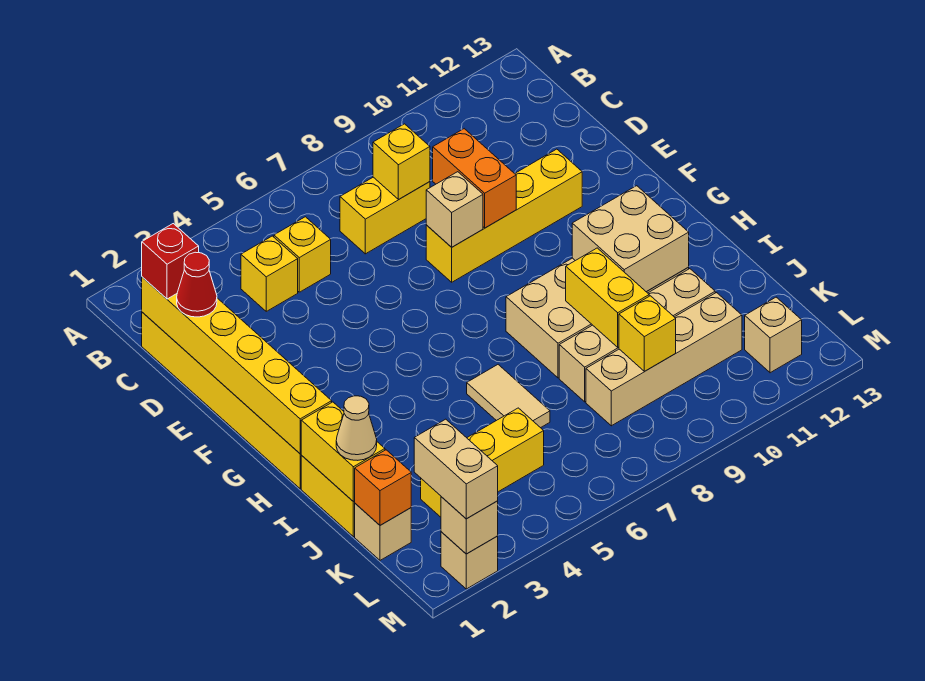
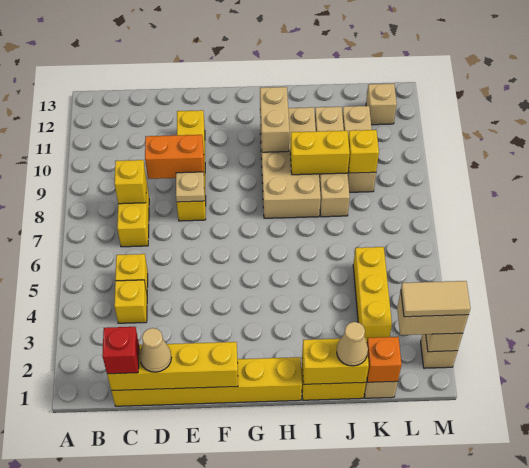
yellow 1x6 brick [142,277,332,454] -> yellow 1x4 brick [107,342,238,391]
red 1x1 cone [177,252,217,317] -> tan 1x1 cone [140,328,171,372]
tan 1x1 brick [426,172,483,247] -> tan 1x1 plate [176,172,204,202]
tan 2x2 brick [572,186,689,292] -> tan 1x2 brick [260,87,290,152]
tan 1x2 tile [467,365,550,428] -> tan 1x2 tile moved to [401,281,470,317]
tan 1x4 brick [586,293,742,426] -> tan 1x3 brick [342,106,376,192]

